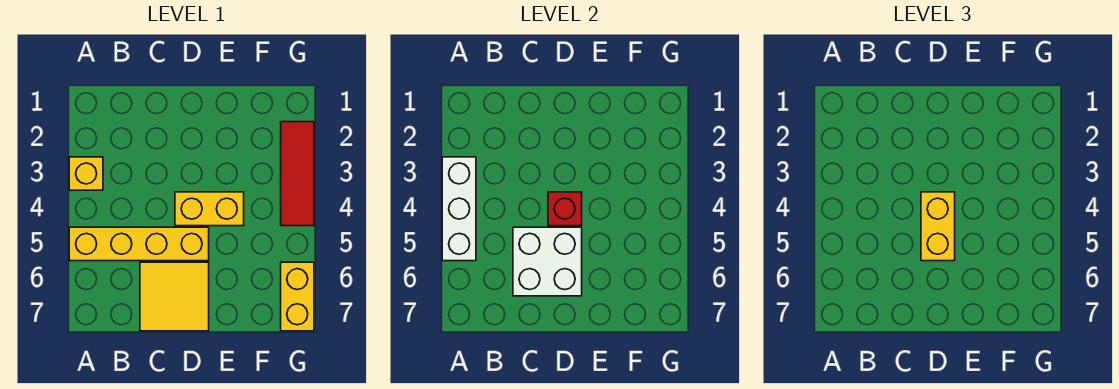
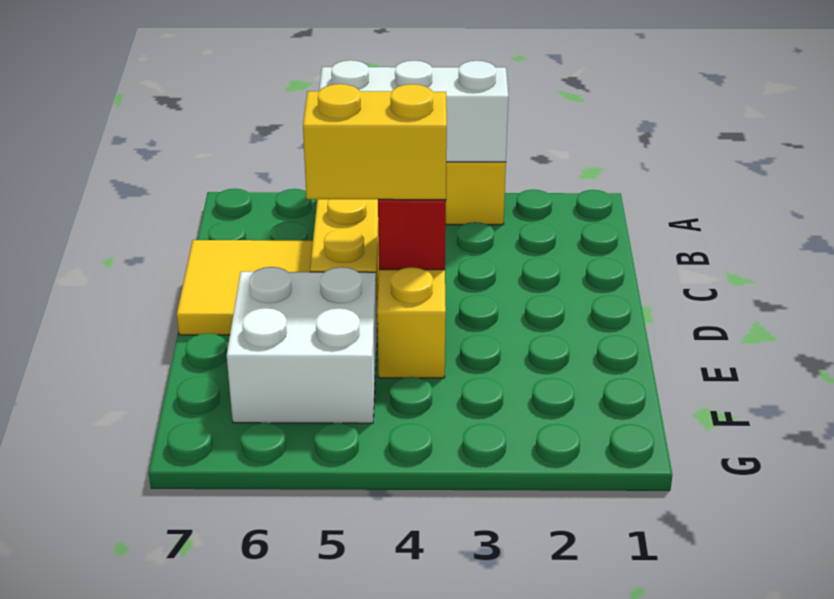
white 2x2 brick [513,227,582,296] -> white 2x2 brick moved to [227,267,377,423]
red 1x3 tile [281,122,314,226] -> none
yellow 1x2 brick [281,262,314,331] -> none

